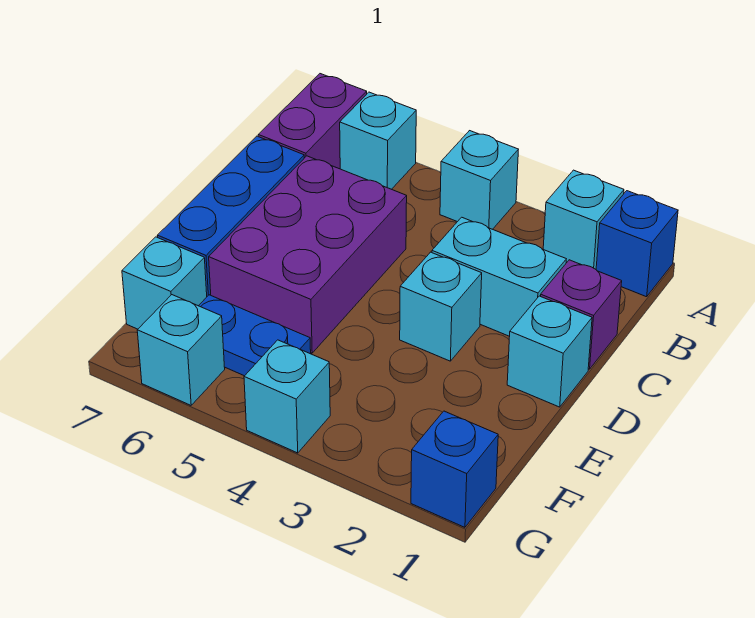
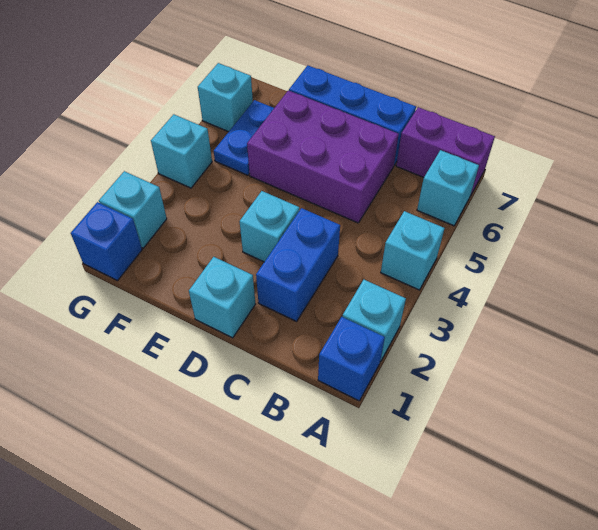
purple 1x1 brick [540,260,622,369] -> none
cyan 1x2 brick [432,217,566,336] -> blue 1x2 brick [256,208,340,321]
cyan 1x1 brick [122,237,207,329] -> cyan 1x1 brick moved to [99,171,167,248]

